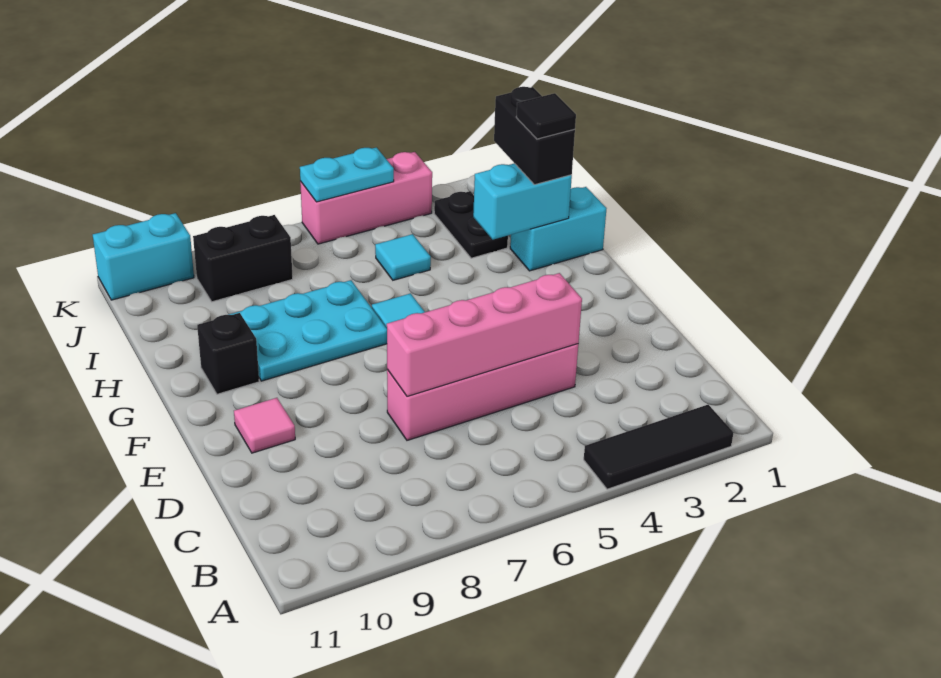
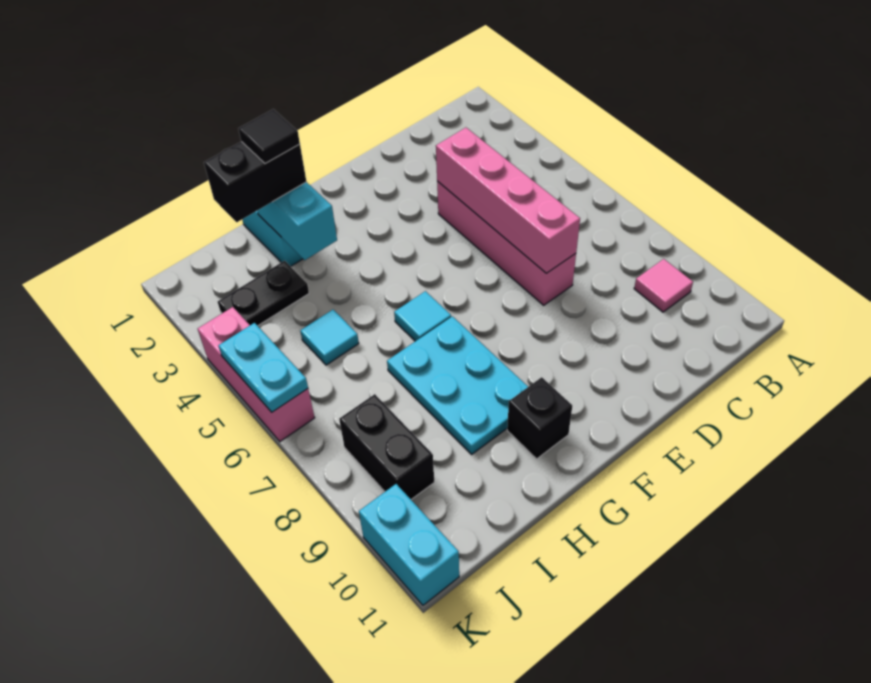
black 1x3 tile [584,405,733,489] -> none
pink 1x1 tile [234,398,295,453] -> pink 1x1 tile moved to [634,259,693,312]

